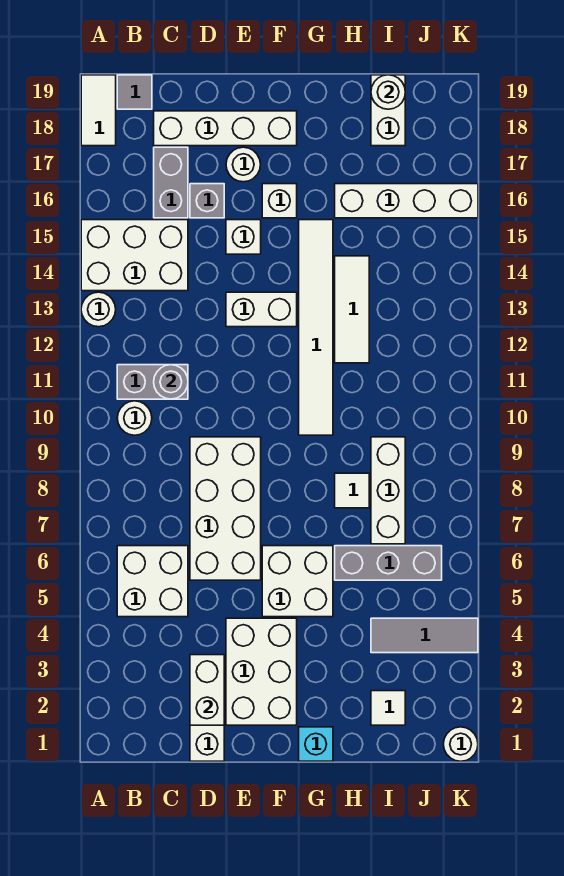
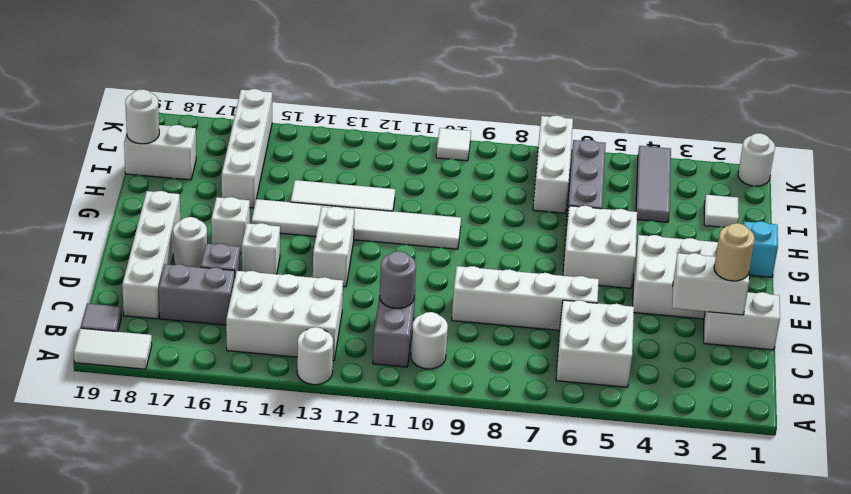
white 2x3 brick [81,220,188,291] -> white 2x3 brick turned to [226,271,343,360]
none -> tan 1x1 round brick [714,223,755,281]
white 2x4 brick [190,437,261,580] -> white 1x4 brick [452,266,599,330]
white 1x1 tile [335,473,369,508] -> white 1x1 tile moved to [436,128,471,161]
white 1x3 brick [371,437,405,544] -> white 1x3 brick turned to [533,115,573,213]

